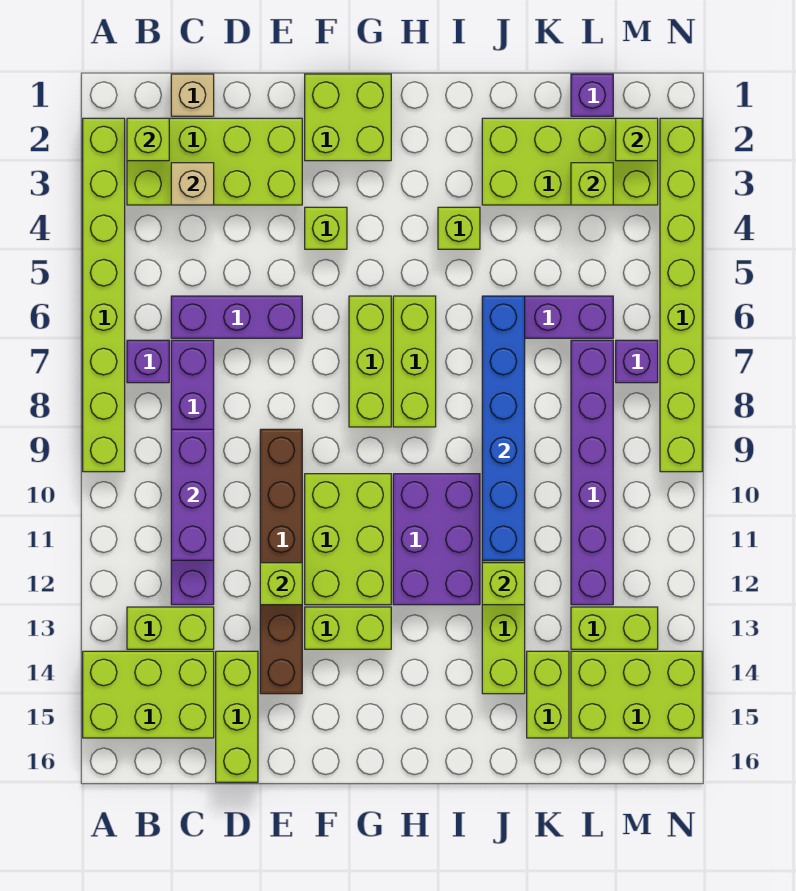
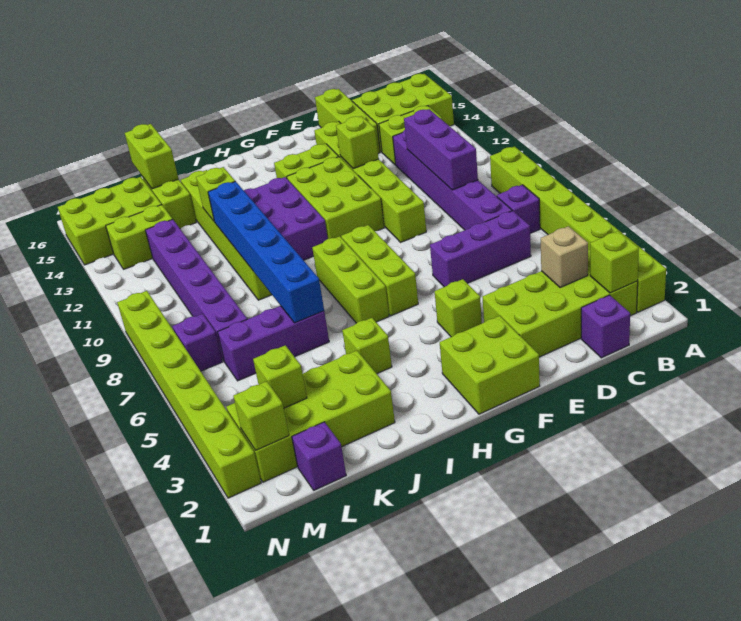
tan 1x1 brick [171,74,214,116] -> purple 1x1 brick [581,295,630,358]
brown 1x6 brick [260,429,302,694] -> lime 1x6 brick [314,121,426,242]
none -> lime 1x2 brick [125,124,178,189]

